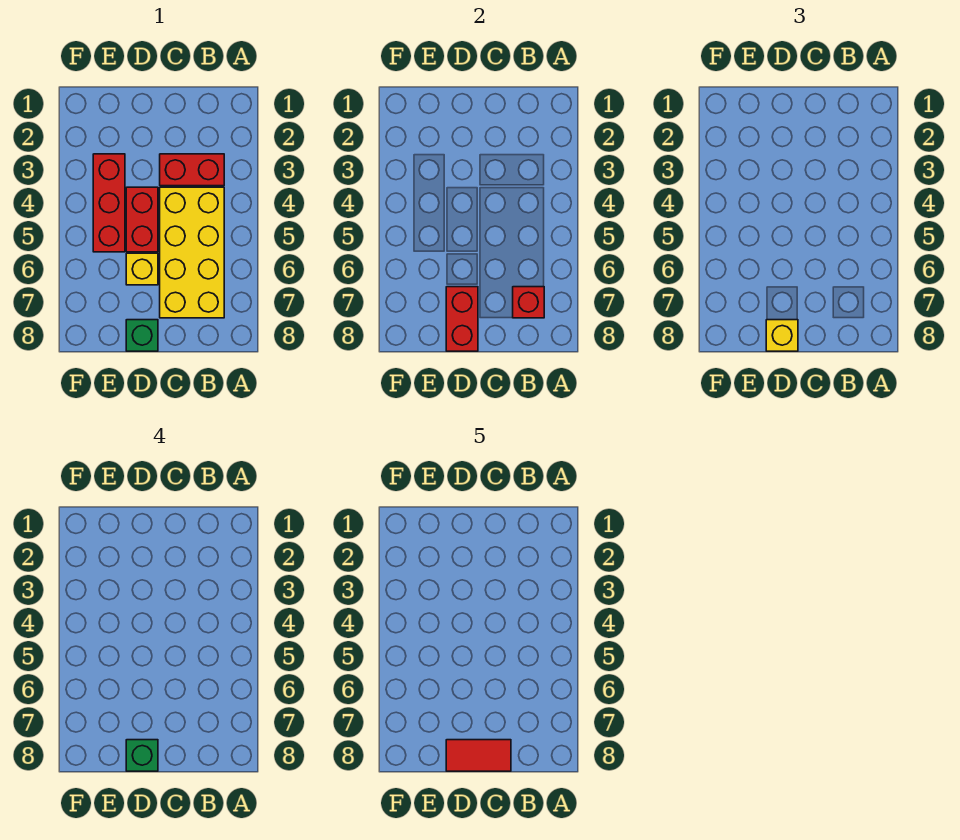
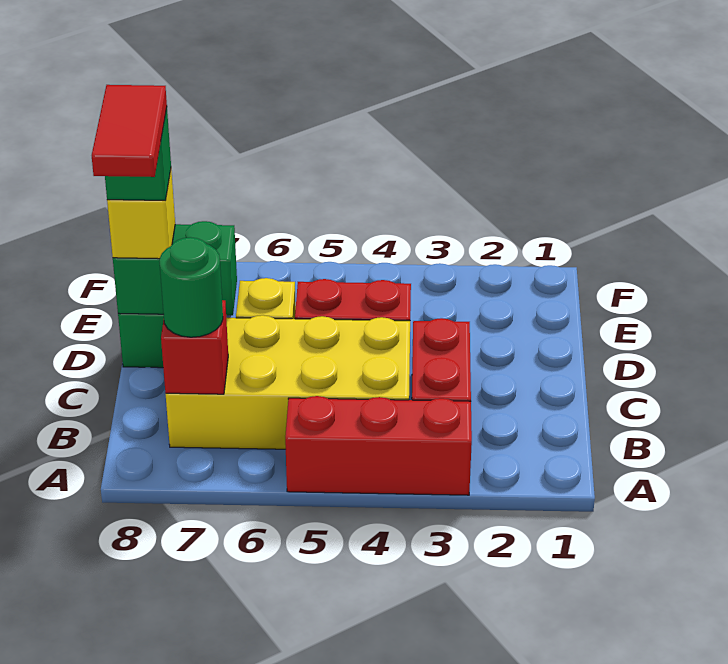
none -> green 1x1 round brick [159,237,223,337]
red 1x2 brick [446,287,478,351] -> green 1x2 brick [113,221,237,315]
red 1x3 brick [93,154,125,252] -> red 1x3 brick moved to [285,396,472,495]

